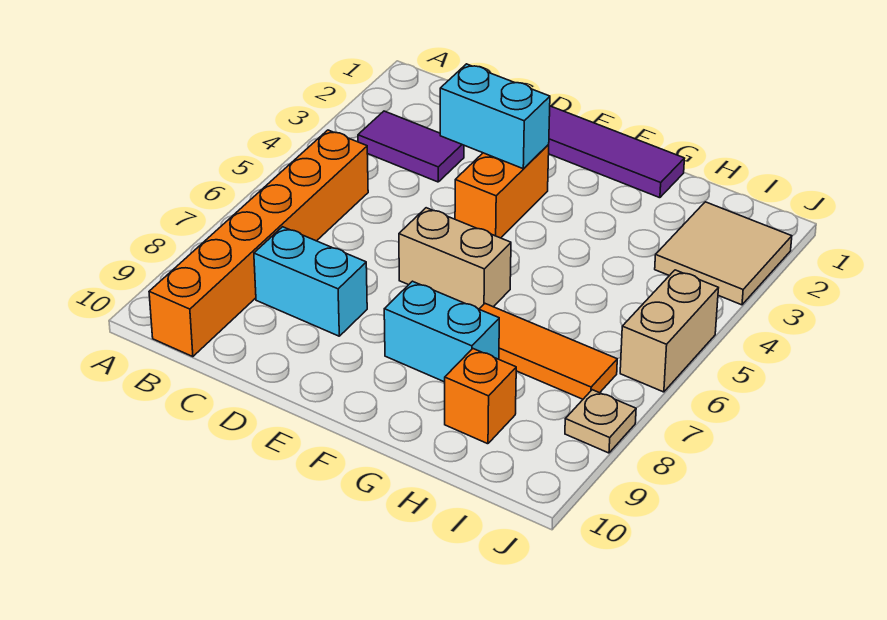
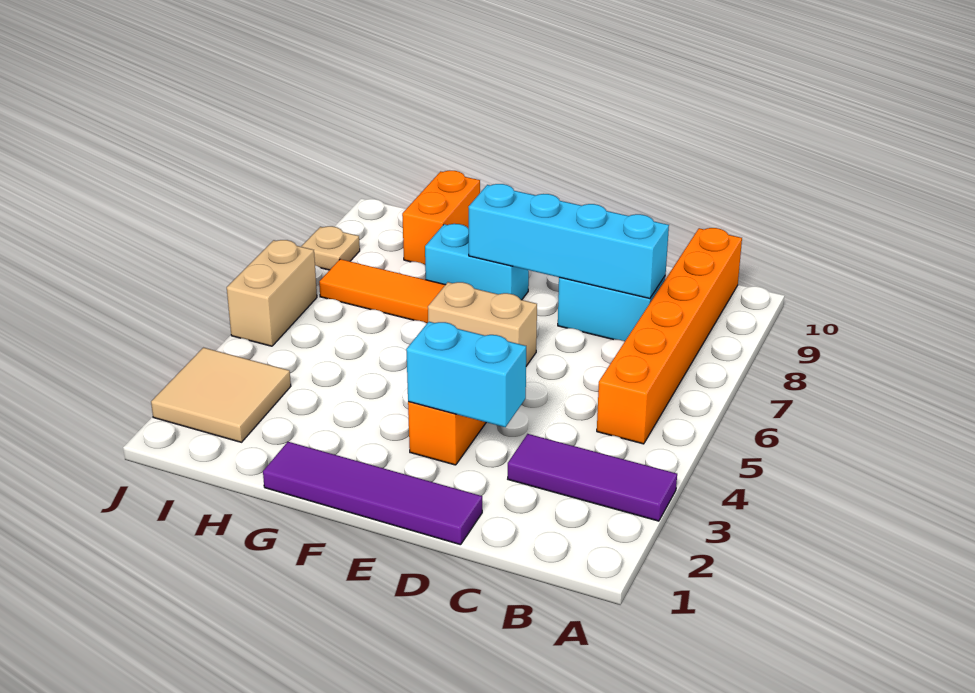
purple 1x2 tile [358,111,464,182] -> purple 1x3 tile [508,434,677,521]
none -> cyan 1x4 brick [469,184,669,299]
orange 1x1 brick [445,349,516,444] -> orange 1x2 brick [402,171,480,265]

